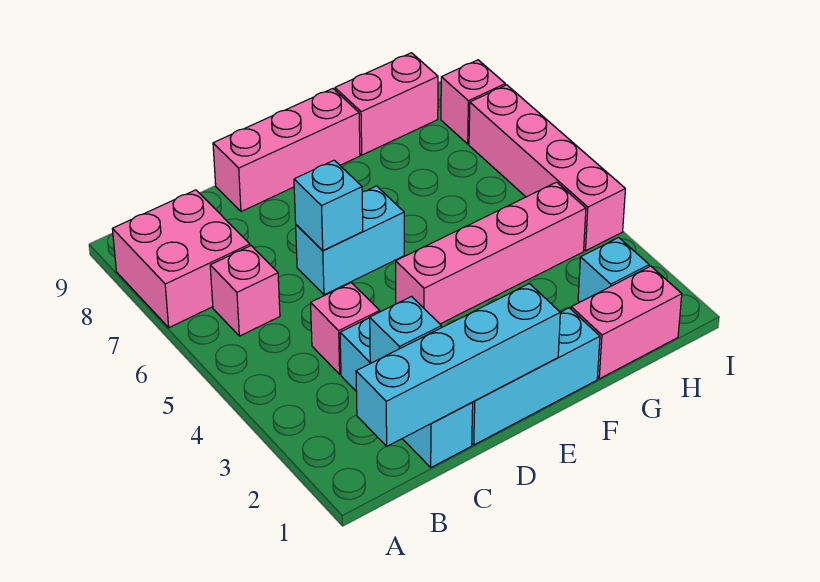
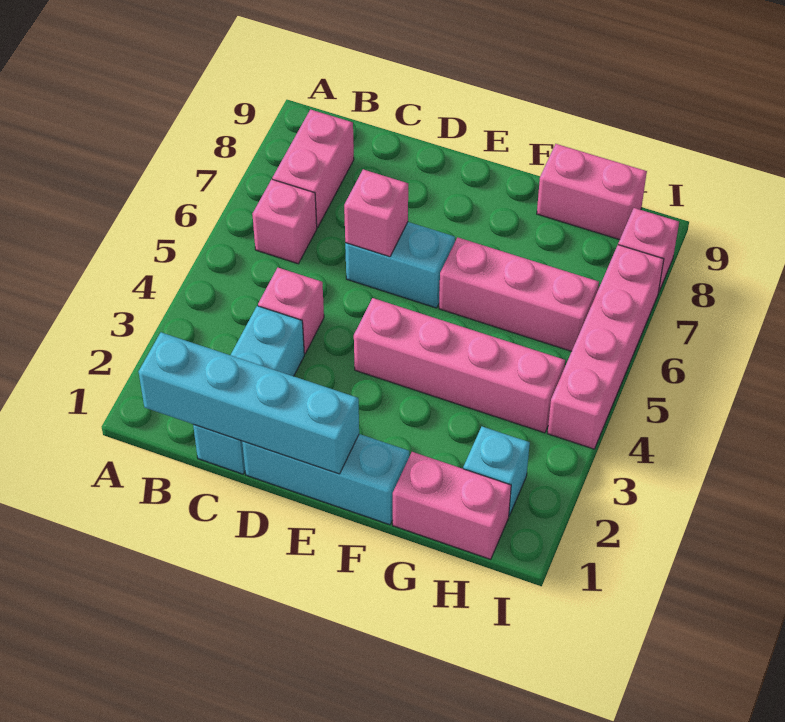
pink 2x2 brick [113,190,250,328] -> pink 1x2 brick [272,110,354,228]
cyan 1x1 brick [370,297,441,363] -> none
cyan 1x1 brick [294,160,363,251] -> pink 1x1 brick [344,169,408,257]
pink 1x3 brick [213,89,360,212] -> pink 1x3 brick moved to [439,237,599,351]

